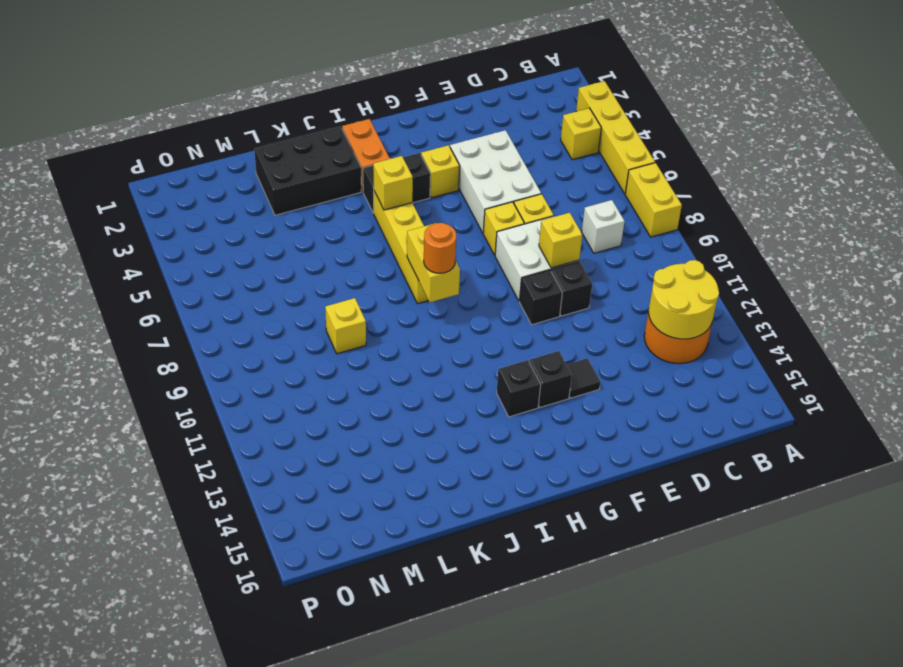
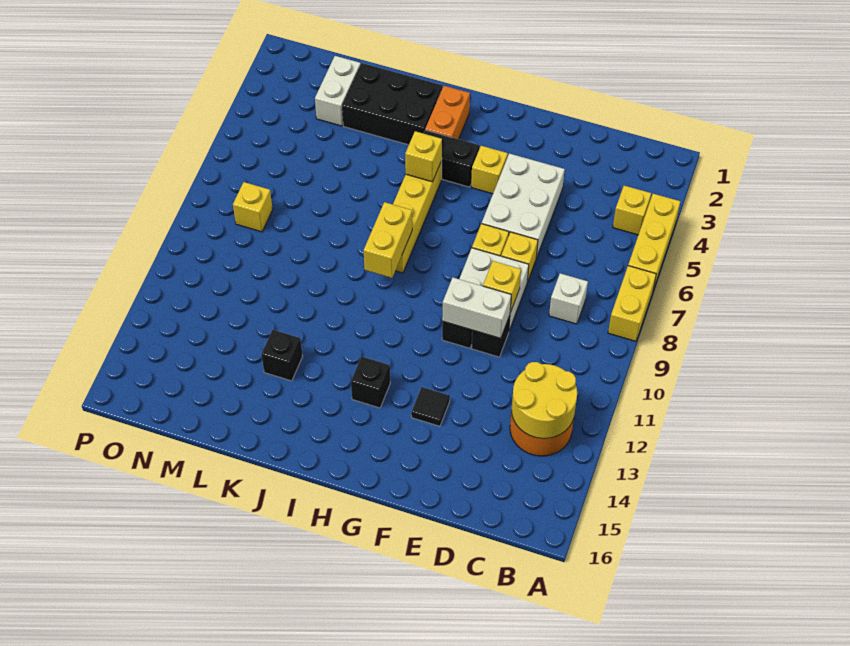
yellow 1x4 brick [576,81,655,194] -> yellow 1x3 brick [628,194,680,290]
none -> white 1x2 brick [442,278,511,338]
black 1x1 brick [529,351,572,407] -> black 1x1 brick moved to [261,330,303,381]
orange 1x1 round brick [424,223,456,273] -> none
yellow 1x1 brick [325,298,366,354] -> yellow 1x1 brick moved to [233,182,273,232]
none -> white 1x2 brick [315,56,361,126]

